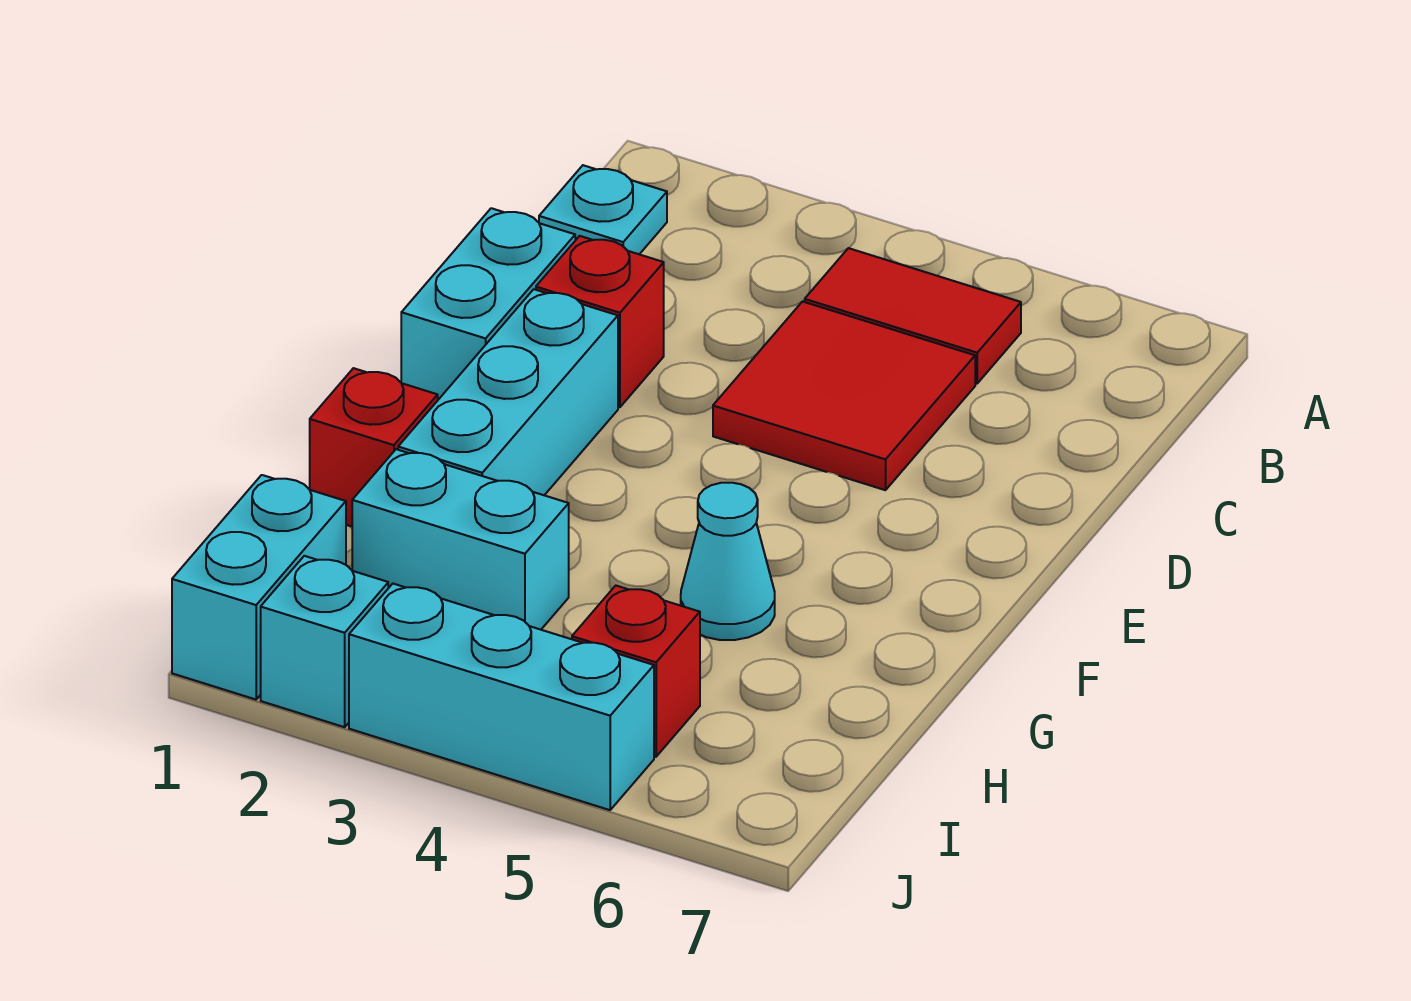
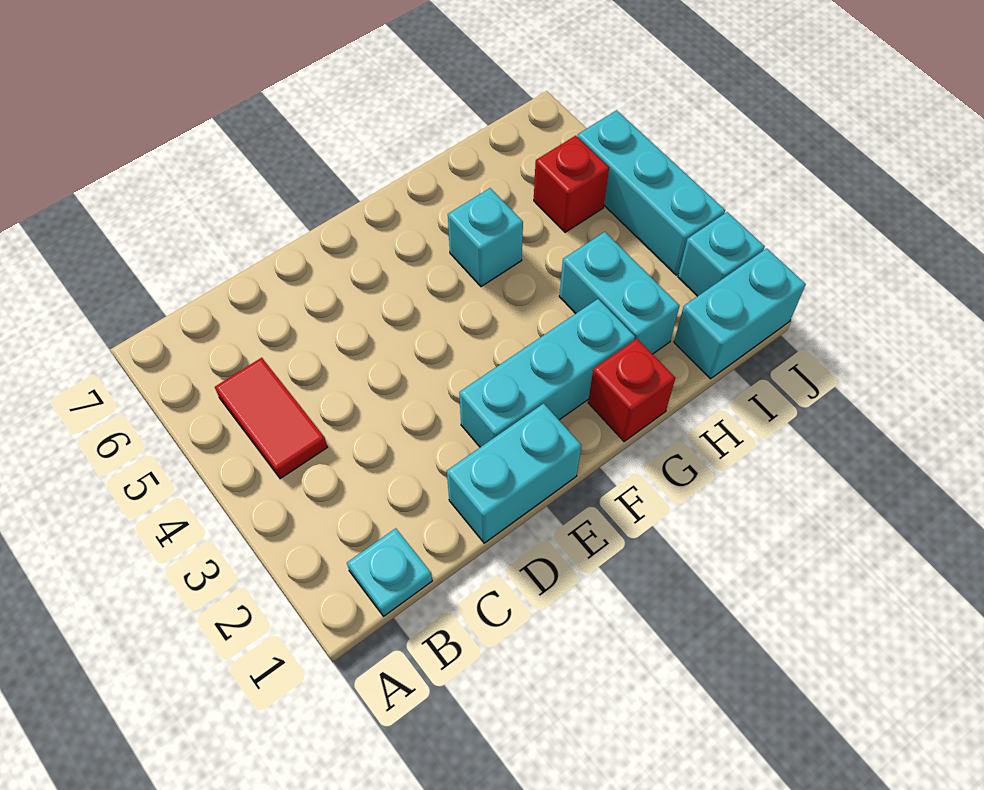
red 2x2 tile [713,301,975,490] -> none
red 1x1 brick [536,236,664,407] -> none
cyan 1x1 cone [681,483,775,640] -> cyan 1x1 brick [448,188,523,287]

